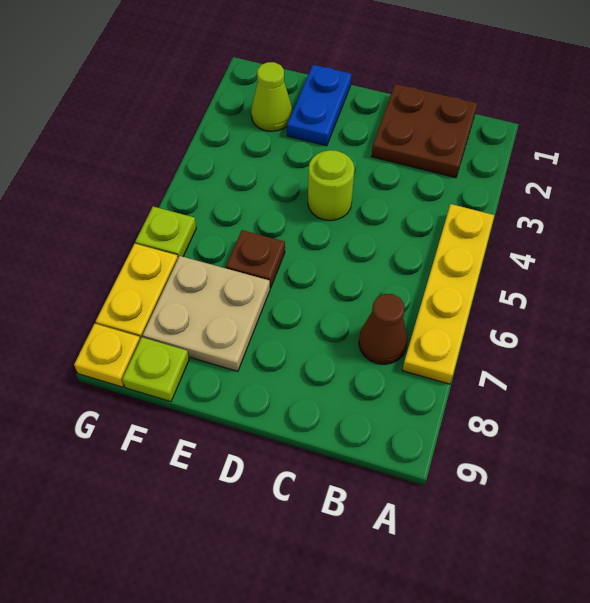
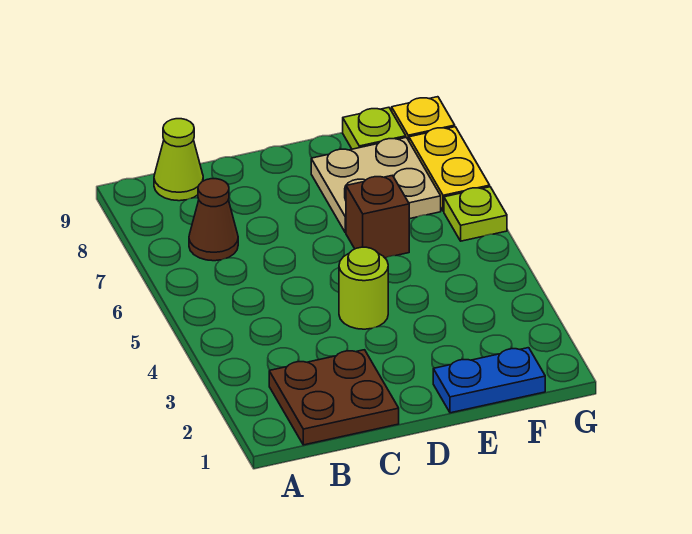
yellow 1x4 plate [402,204,494,384] -> none
blue 1x2 plate [287,65,351,146] -> blue 1x2 plate turned to [433,348,545,413]
brown 1x1 plate [226,230,285,288] -> brown 1x1 brick [346,175,409,258]
lime 1x1 cone [251,62,292,131] -> lime 1x1 cone moved to [154,119,203,201]

